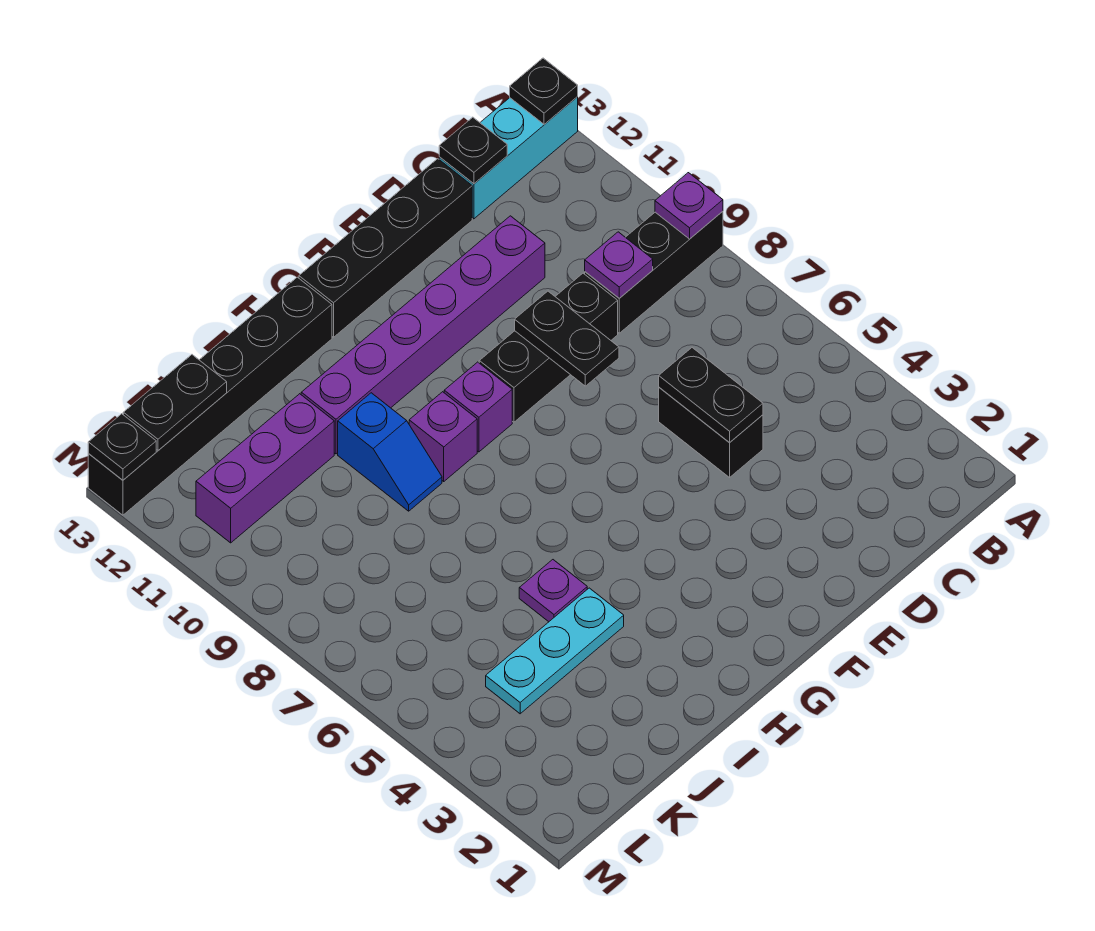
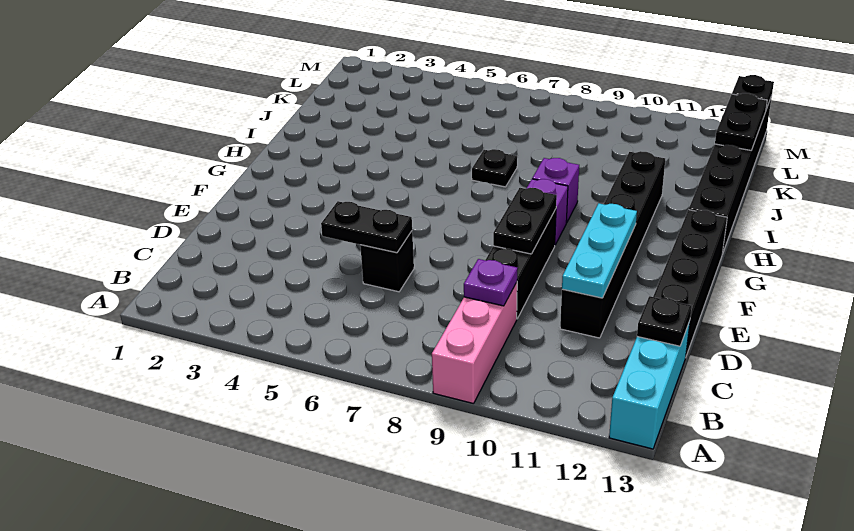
black 1x3 brick [585,211,723,333] -> pink 1x3 brick [432,282,517,404]
purple 1x1 plate [655,173,723,239] -> none
black 1x1 plate [510,58,578,124] -> black 1x1 plate moved to [472,149,517,187]
black 1x2 brick [659,387,763,477] -> black 1x1 brick [360,231,414,292]
purple 1x6 brick [301,216,545,454] -> black 1x6 brick [560,151,665,338]
black 1x2 plate [515,291,619,386] -> black 1x2 plate turned to [493,188,557,254]
cyan 1x3 plate [486,588,624,714] -> cyan 1x3 plate moved to [562,203,637,298]
purple 1x1 plate [519,560,587,622] -> none
blue 1x2 slope [338,393,442,511] -> none
purple 1x3 brick [196,394,334,543] -> none

